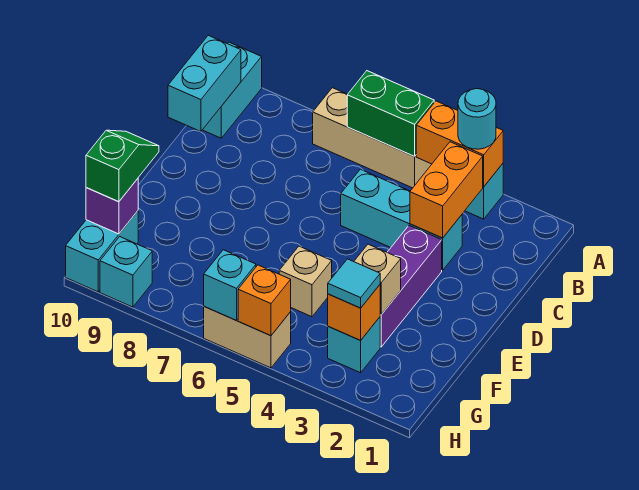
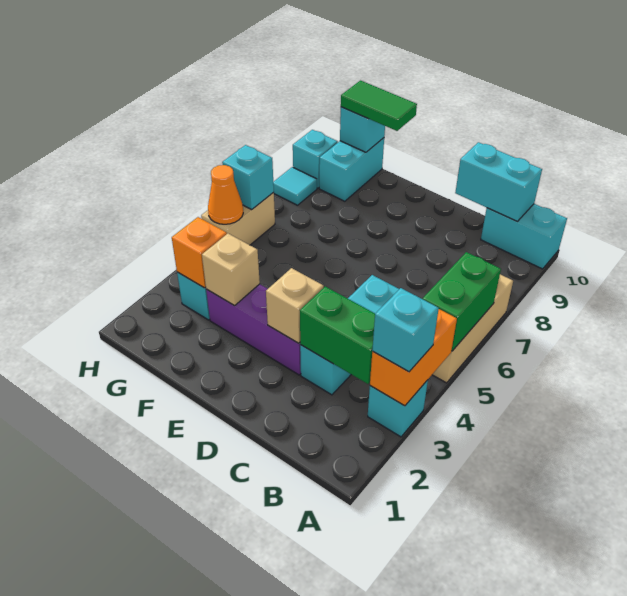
cyan 1x1 round brick [458,89,496,149] -> cyan 1x1 brick [372,288,439,372]
orange 1x2 brick [410,142,483,238] -> green 1x2 brick [300,286,375,384]
tan 1x1 brick [279,246,332,317] -> tan 1x1 brick moved to [266,268,324,343]
green 1x2 slope [86,130,159,202] -> green 1x2 tile [341,81,417,131]
cyan 1x1 tile [328,259,380,308] -> cyan 1x1 tile moved to [273,167,317,205]
cyan 1x2 brick [66,211,138,292] -> cyan 1x2 brick turned to [319,138,384,201]
purple 1x1 brick [86,179,138,234] -> cyan 1x1 brick [340,107,385,152]
orange 1x1 brick [238,265,291,336] -> orange 1x1 cone [208,165,243,224]

